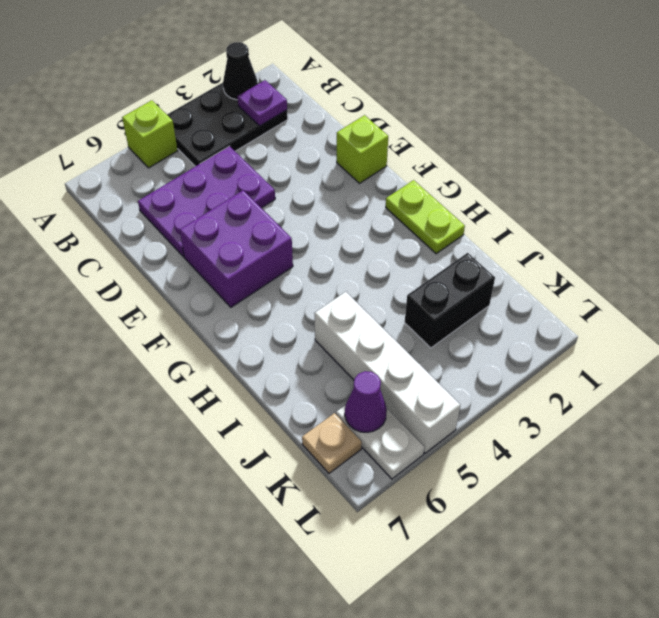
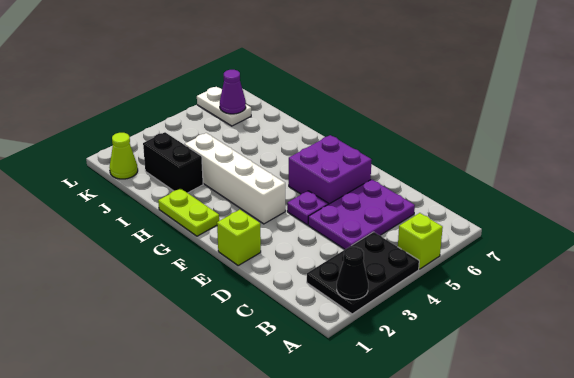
purple 1x1 plate [237,80,287,126] -> purple 1x1 plate moved to [287,191,328,225]
white 1x4 brick [314,292,460,453] -> white 1x4 brick moved to [185,133,285,224]
black 1x2 brick [405,253,495,348] -> black 1x2 brick turned to [143,132,203,193]
none -> lime 1x1 cone [109,133,138,179]
tan 1x1 plate [302,413,362,473] -> none

